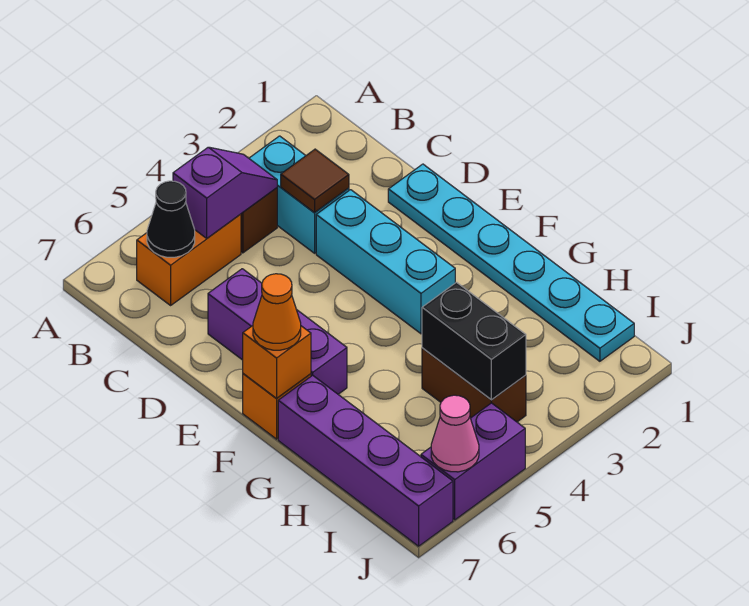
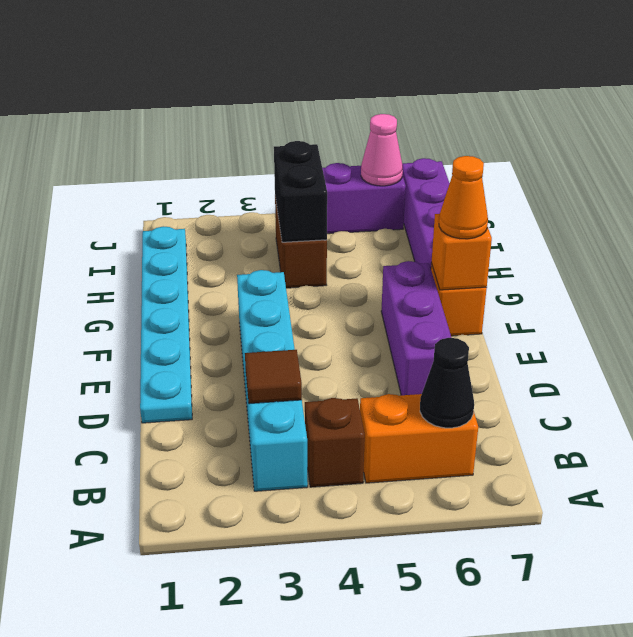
purple 1x2 slope [173,147,277,238] -> none

